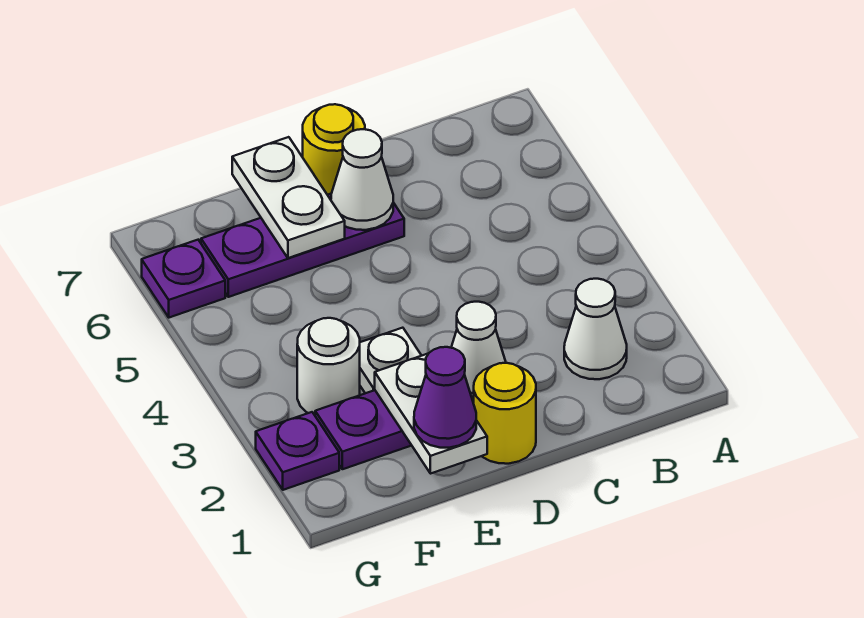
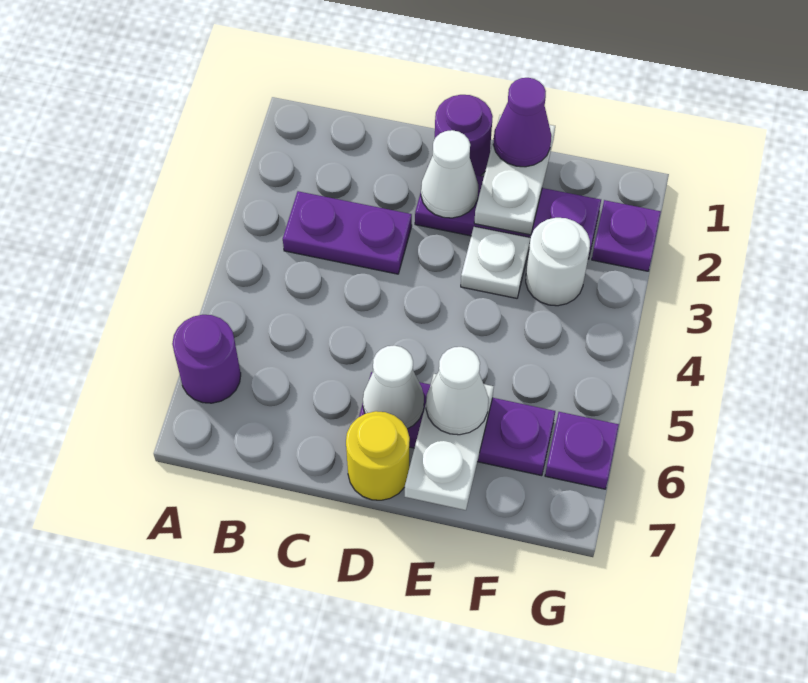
none -> purple 1x1 round brick [172,315,241,403]
white 1x1 cone [564,279,627,379] -> white 1x1 cone moved to [426,347,488,435]
none -> purple 1x2 plate [283,191,412,274]
yellow 1x1 round brick [474,363,536,464] -> purple 1x1 round brick [435,95,493,176]

